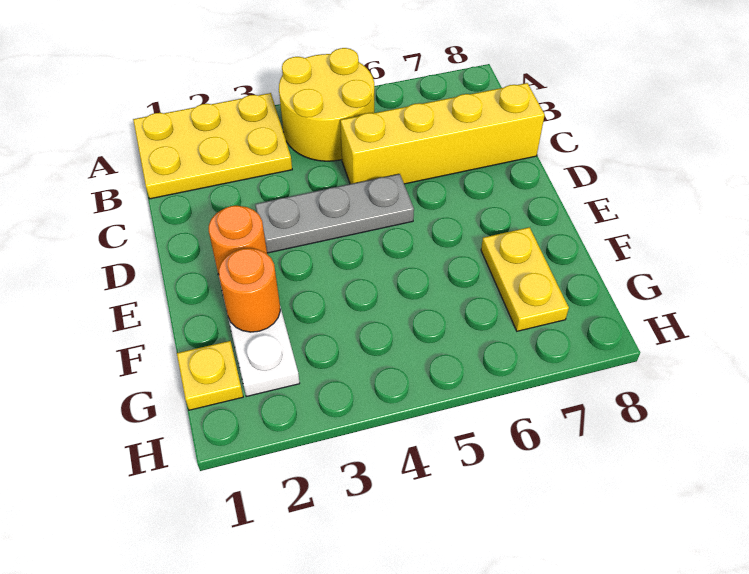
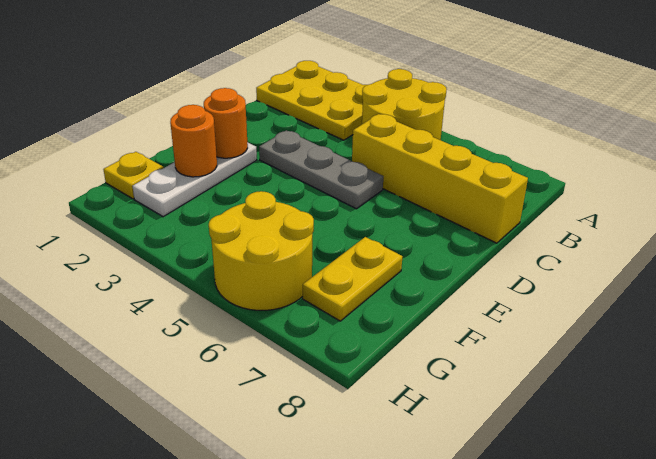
none -> yellow 2x2 round brick [209,191,314,310]

